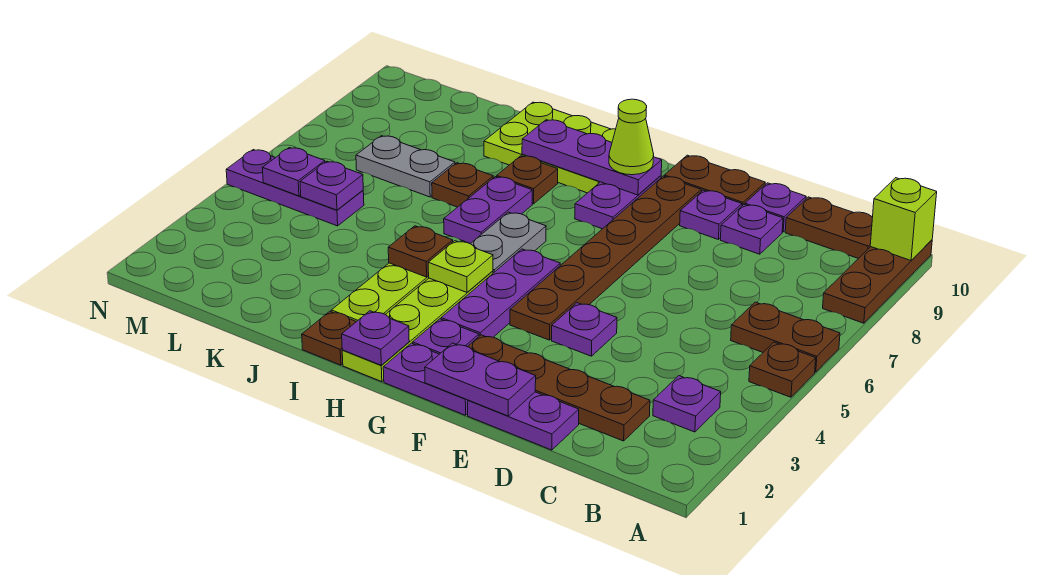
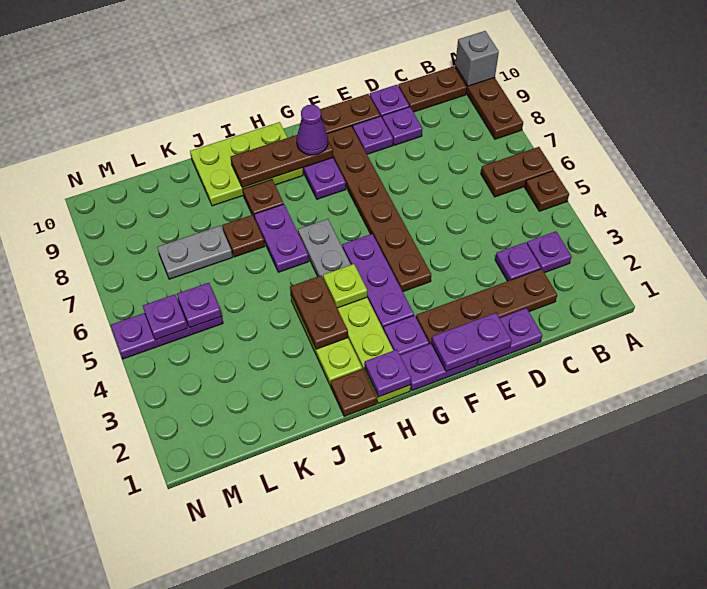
lime 1x1 brick [870,178,937,260] -> grey 1x1 brick [455,31,499,86]
purple 1x1 plate [552,303,617,356] -> purple 1x1 plate moved to [495,242,541,281]
purple 1x3 plate [522,120,662,195] -> brown 1x3 plate [231,135,333,188]
lime 1x1 cone [609,99,654,175] -> purple 1x1 cone [297,105,328,155]
brown 1x1 plate [388,226,453,277] -> brown 1x2 plate [290,276,348,349]

